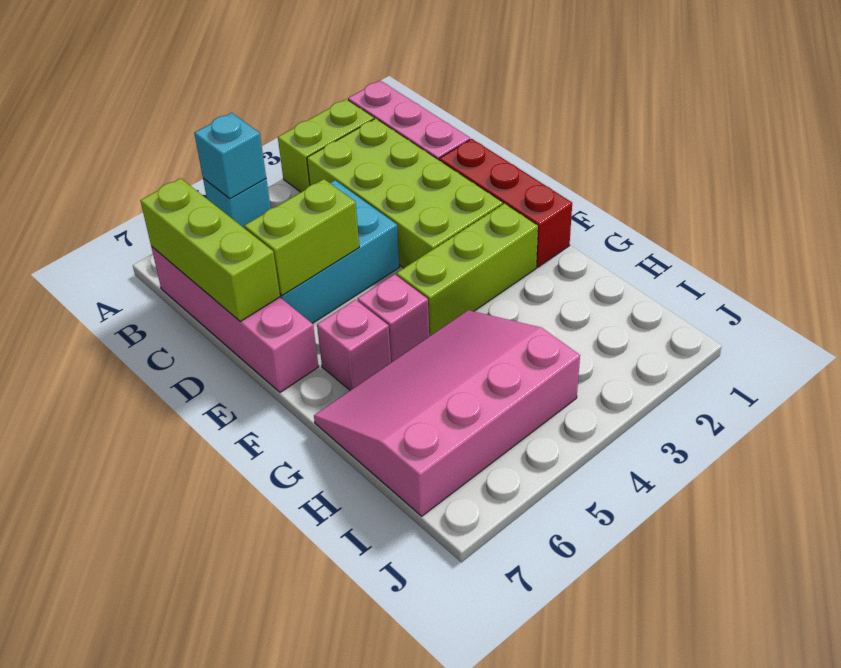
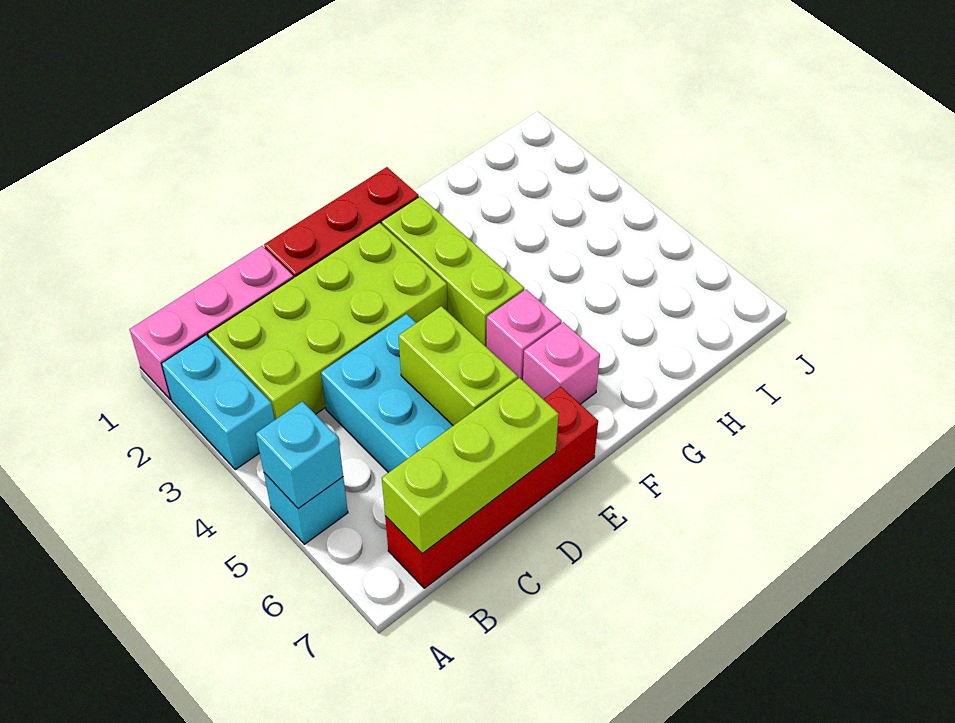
lime 1x2 brick [278,99,374,192] -> cyan 1x2 brick [162,335,275,470]
pink 1x4 brick [151,247,319,392] -> red 1x4 brick [385,387,598,588]
pink 3x4 slope [314,310,580,516] -> none

